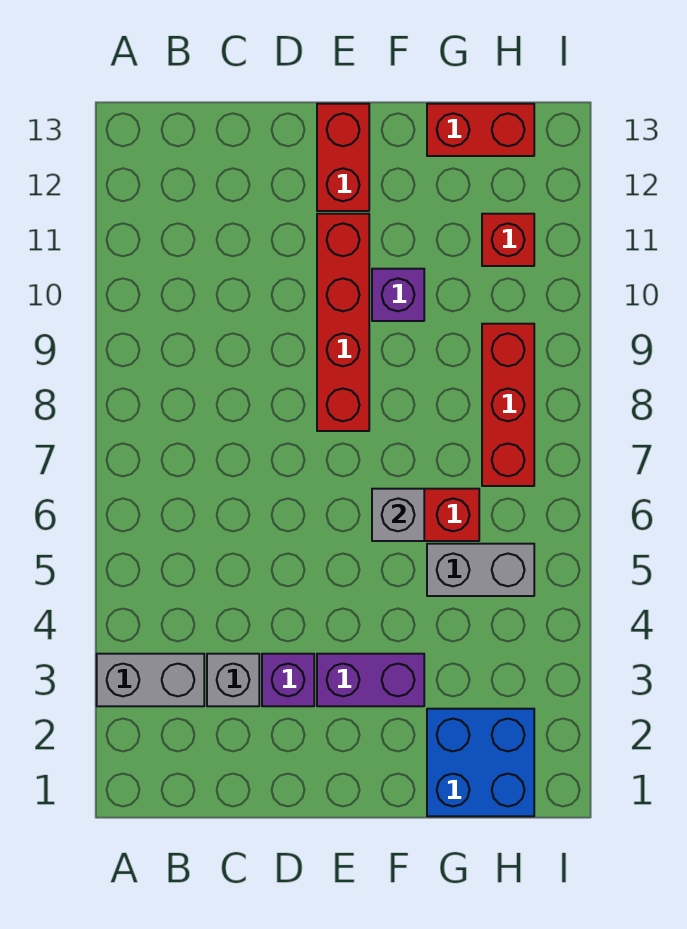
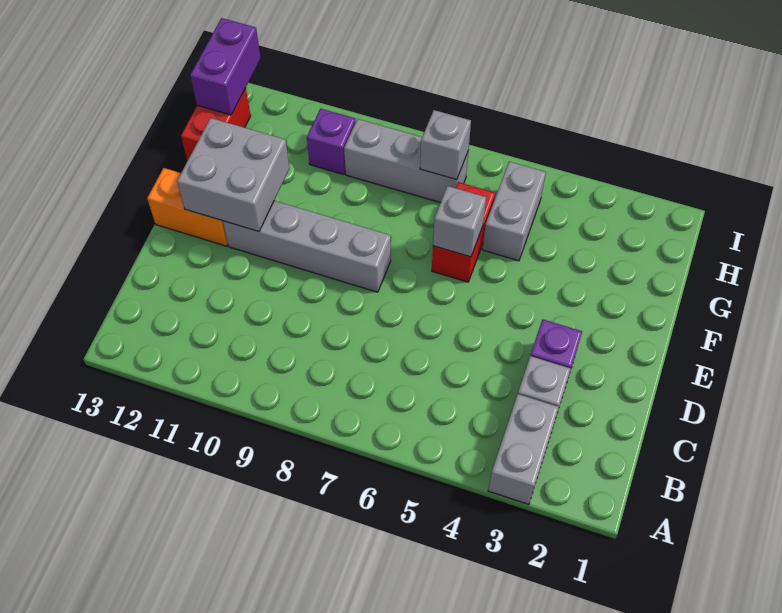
purple 1x2 brick [317,654,424,706] -> purple 1x2 brick moved to [190,18,261,115]
red 1x4 brick [317,214,369,431] -> grey 1x4 brick [223,201,391,292]
none -> grey 2x2 brick [177,118,289,232]
red 1x2 brick [317,104,369,211] -> orange 1x2 brick [147,168,228,246]
purple 1x1 brick [372,269,424,321] -> purple 1x1 brick moved to [307,109,356,175]
blue 2x2 brick [427,709,534,816] -> none
red 1x3 brick [482,324,534,486] -> grey 1x3 brick [344,119,468,203]
none -> grey 1x1 brick [420,110,471,180]
red 1x1 brick [482,214,534,266] -> none

